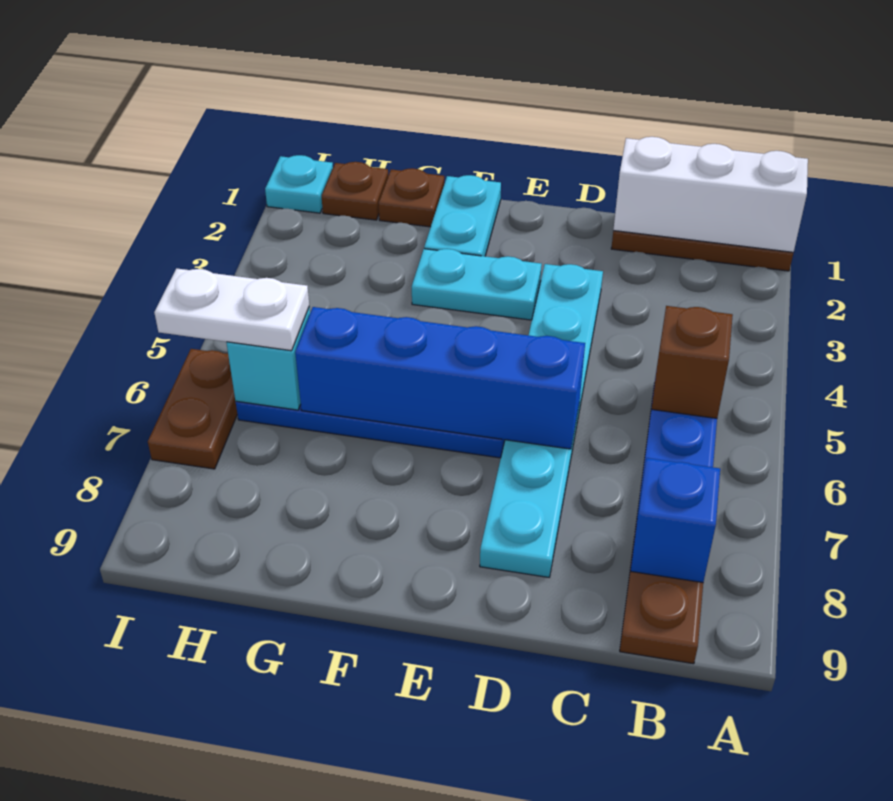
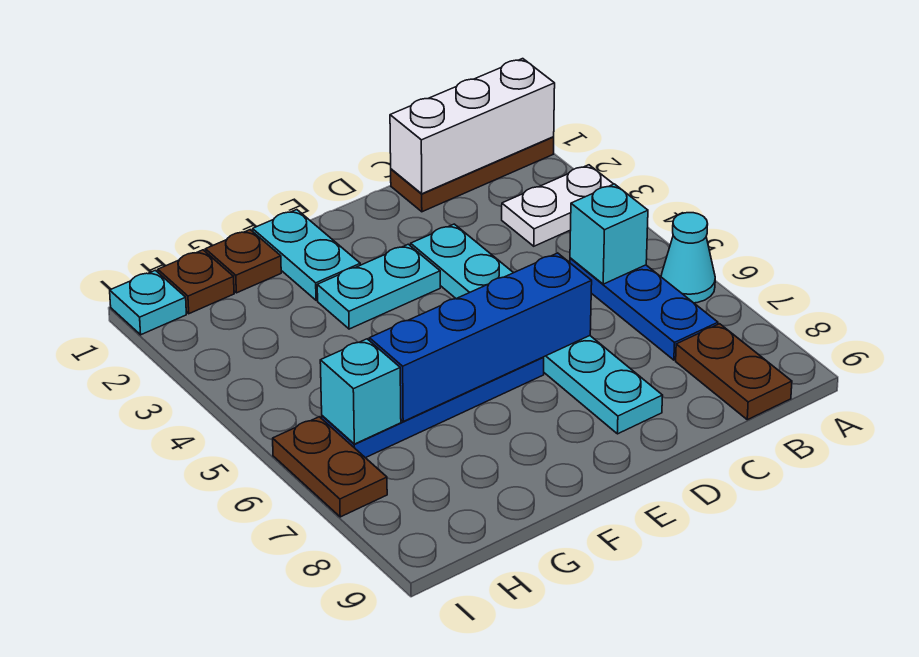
none -> cyan 1x1 cone [661,213,715,303]
brown 1x1 brick [652,306,733,418] -> cyan 1x1 brick [570,184,648,284]
blue 1x1 brick [631,458,720,583] -> none
white 1x2 plate [154,268,309,351] -> white 1x2 plate moved to [502,165,613,246]

